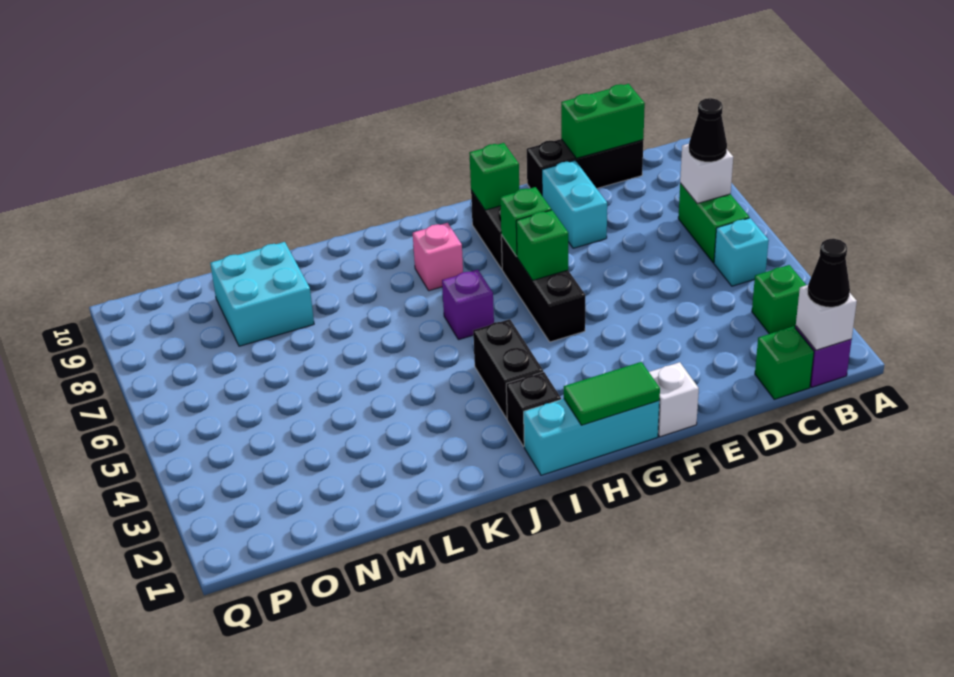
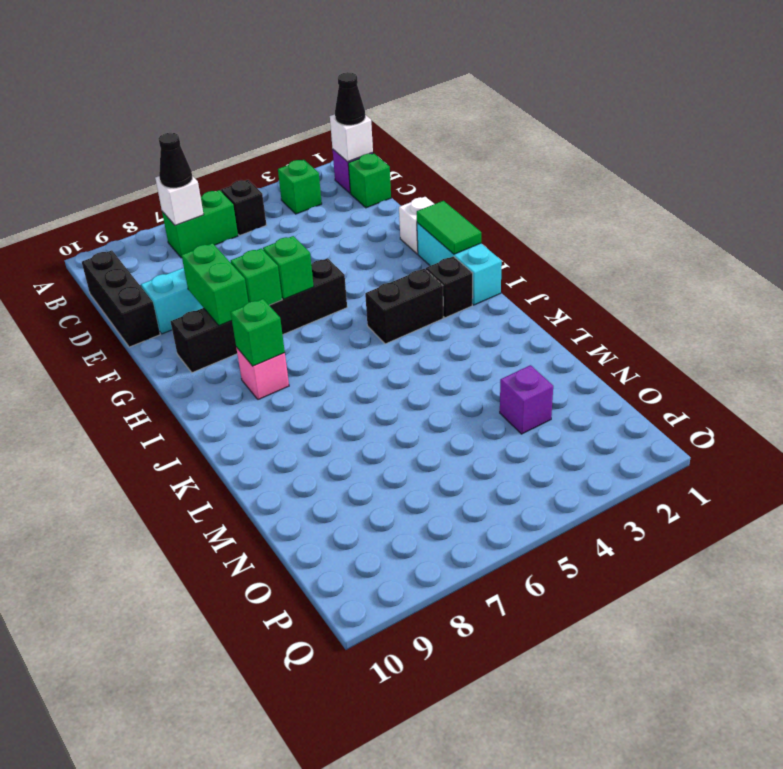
cyan 1x1 brick [714,218,769,286] -> black 1x1 brick [221,180,266,235]
green 1x2 brick [561,84,645,158] -> green 1x2 brick moved to [182,243,248,325]
green 1x1 brick [469,143,519,210] -> green 1x1 brick moved to [231,299,285,366]
purple 1x1 brick [442,270,494,340] -> purple 1x1 brick moved to [500,365,553,434]
cyan 2x2 brick [210,242,314,346] -> none

